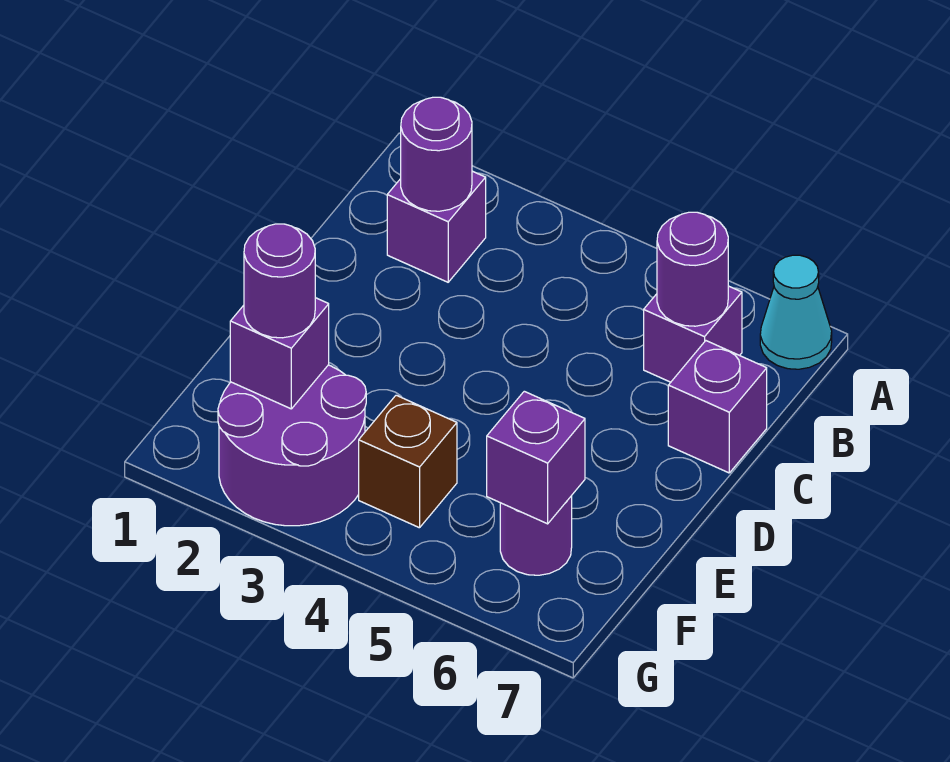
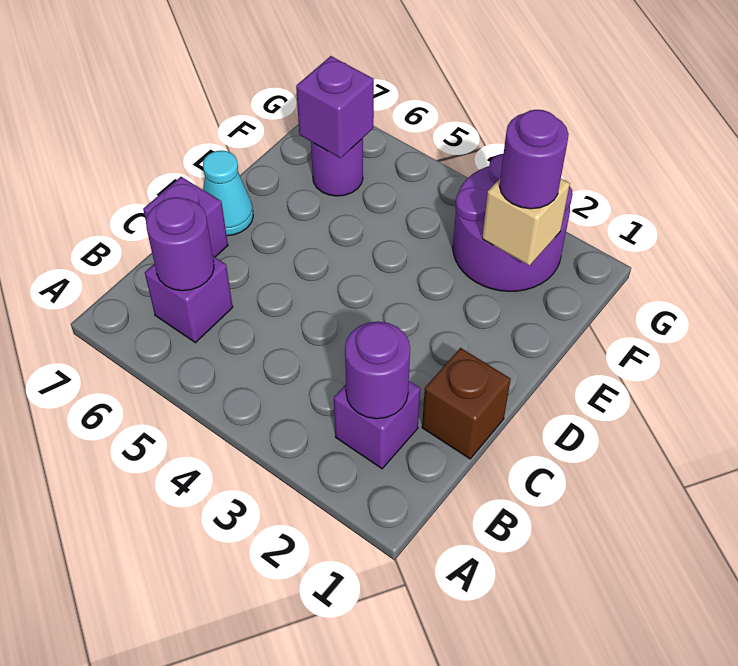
cyan 1x1 cone [760,255,832,369] -> cyan 1x1 cone moved to [203,151,253,236]
purple 1x1 brick [230,298,329,409] -> tan 1x1 brick [482,179,570,266]
brown 1x1 brick [359,395,457,528] -> brown 1x1 brick moved to [422,348,511,459]

